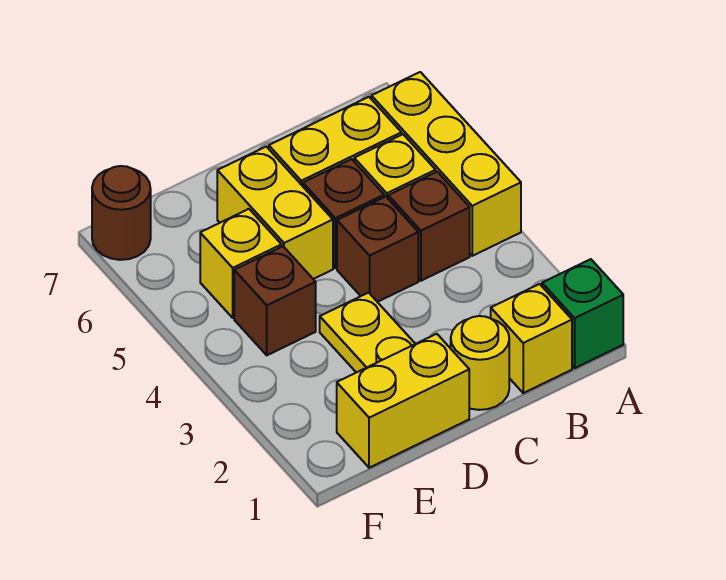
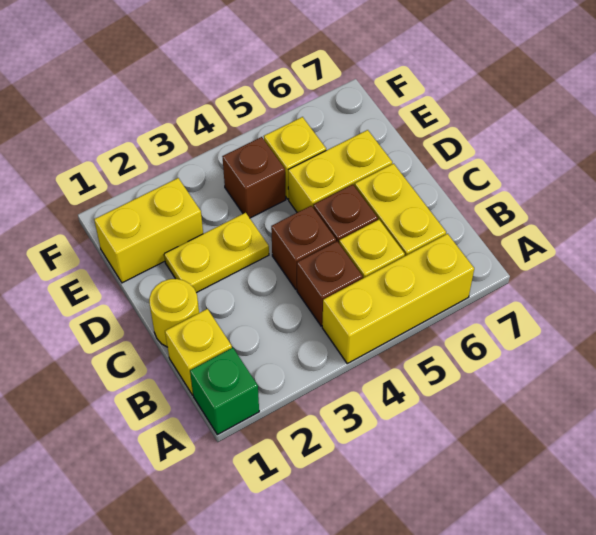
yellow 1x2 brick [337,334,469,468] -> yellow 1x2 brick turned to [94,178,203,283]
brown 1x1 round brick [92,166,151,260] -> none

